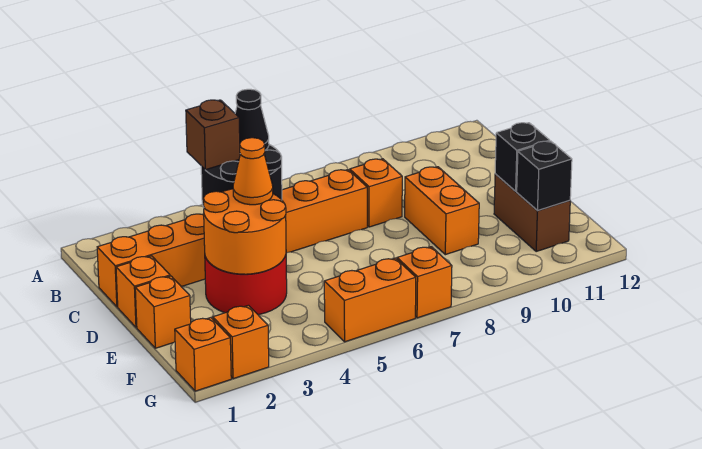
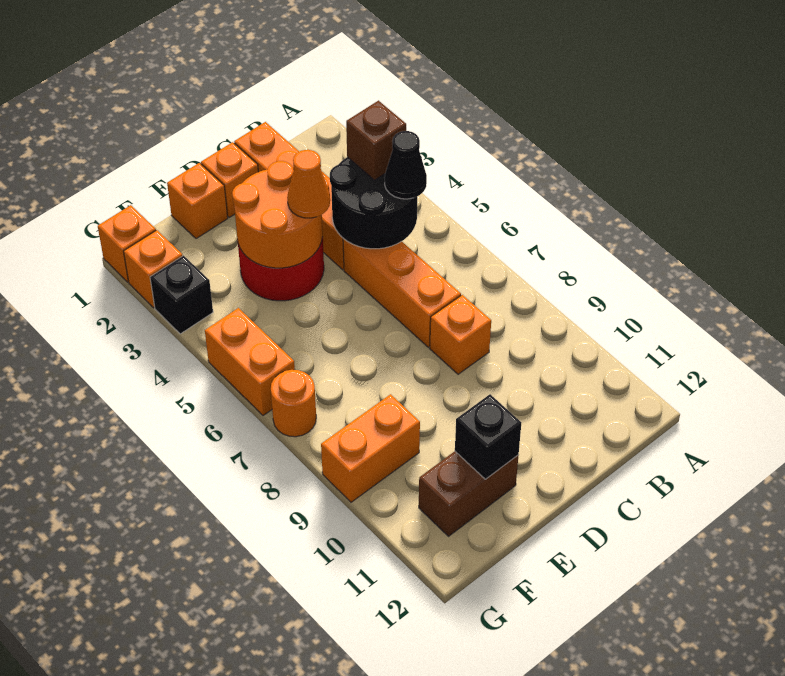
orange 1x2 brick [405,167,479,255] -> orange 1x2 brick moved to [321,394,420,502]
black 1x1 brick [517,141,572,211] -> black 1x1 brick moved to [150,256,213,334]
orange 1x1 brick [397,247,452,318] -> orange 1x1 round brick [271,370,316,437]

